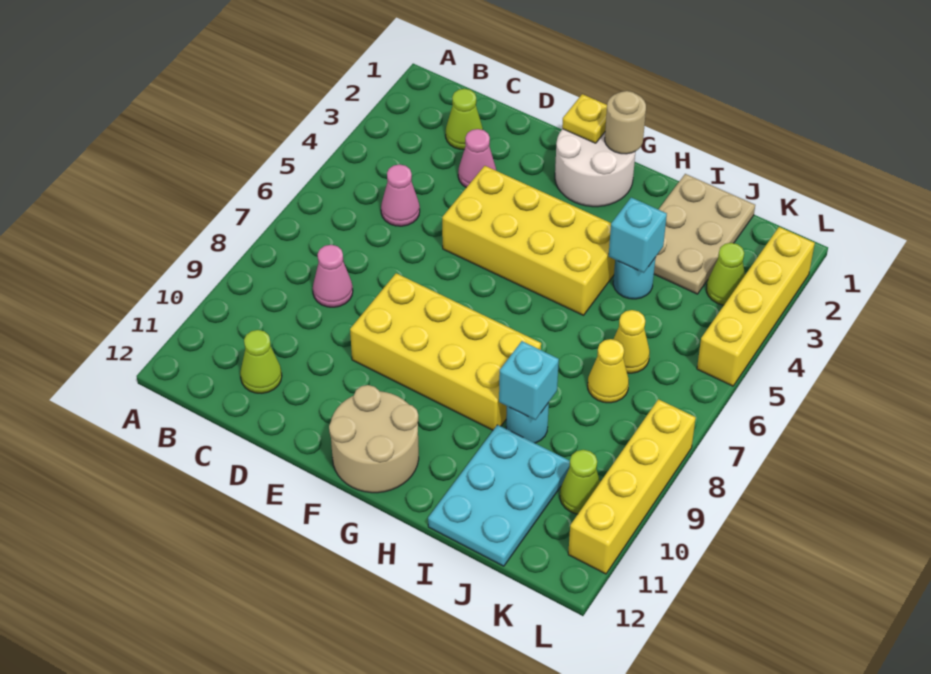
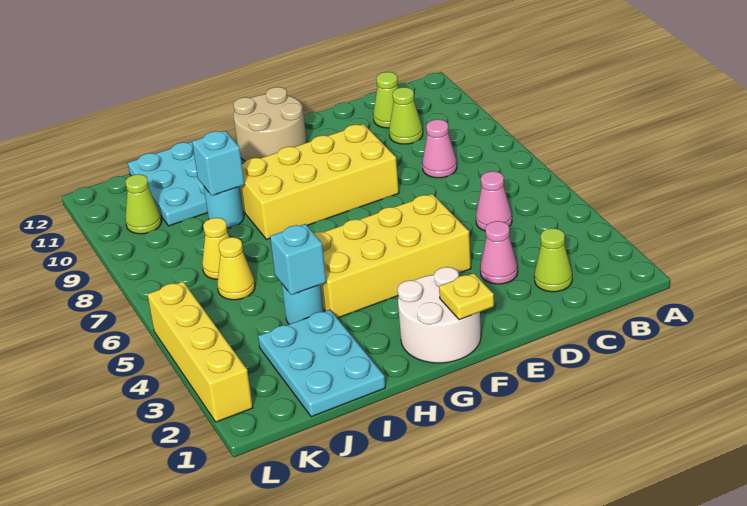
tan 1x1 round brick [605,91,646,154] -> none
tan 2x3 plate [654,174,755,294] -> cyan 2x3 plate [258,310,385,417]
lime 1x1 cone [706,243,745,305] -> lime 1x1 cone moved to [389,87,423,144]
yellow 1x4 brick [568,399,696,574] -> none

